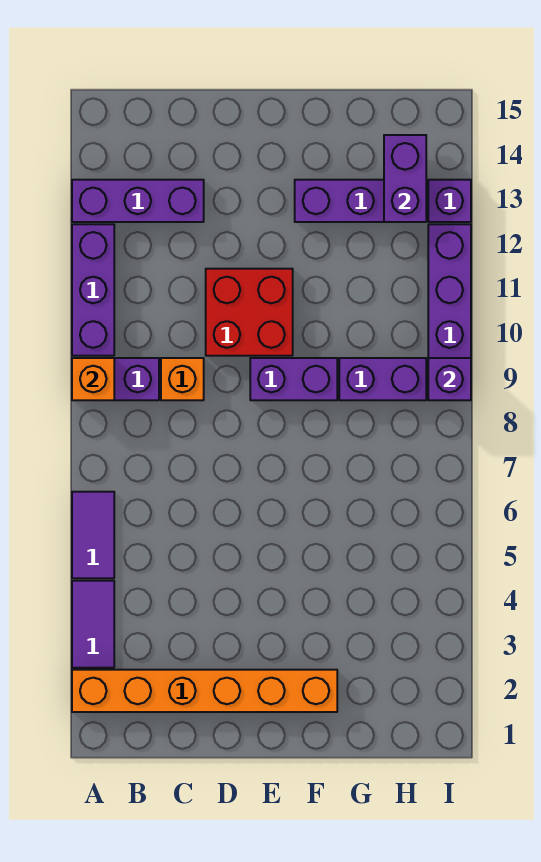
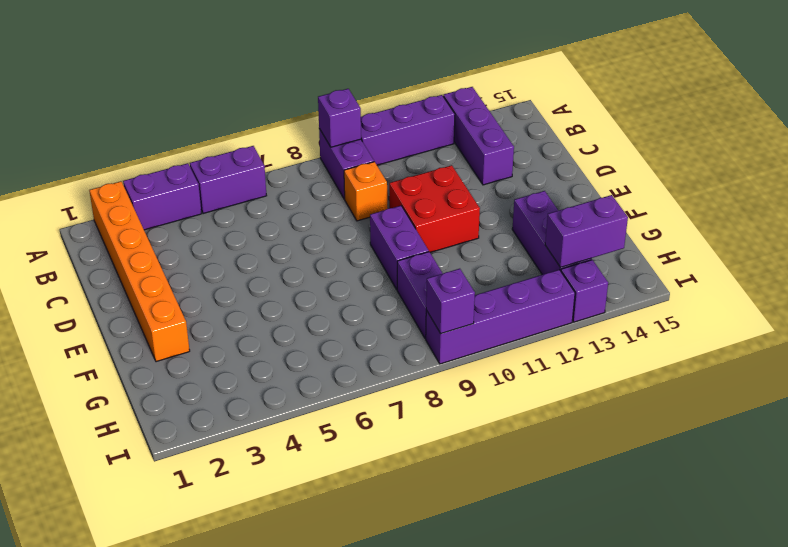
purple 1x2 tile [72,581,114,668] -> purple 1x2 brick [123,163,202,230]
purple 1x2 tile [72,492,114,578] -> purple 1x2 brick [190,146,267,214]
orange 1x1 brick [72,358,114,400] -> purple 1x1 brick [318,89,361,147]

